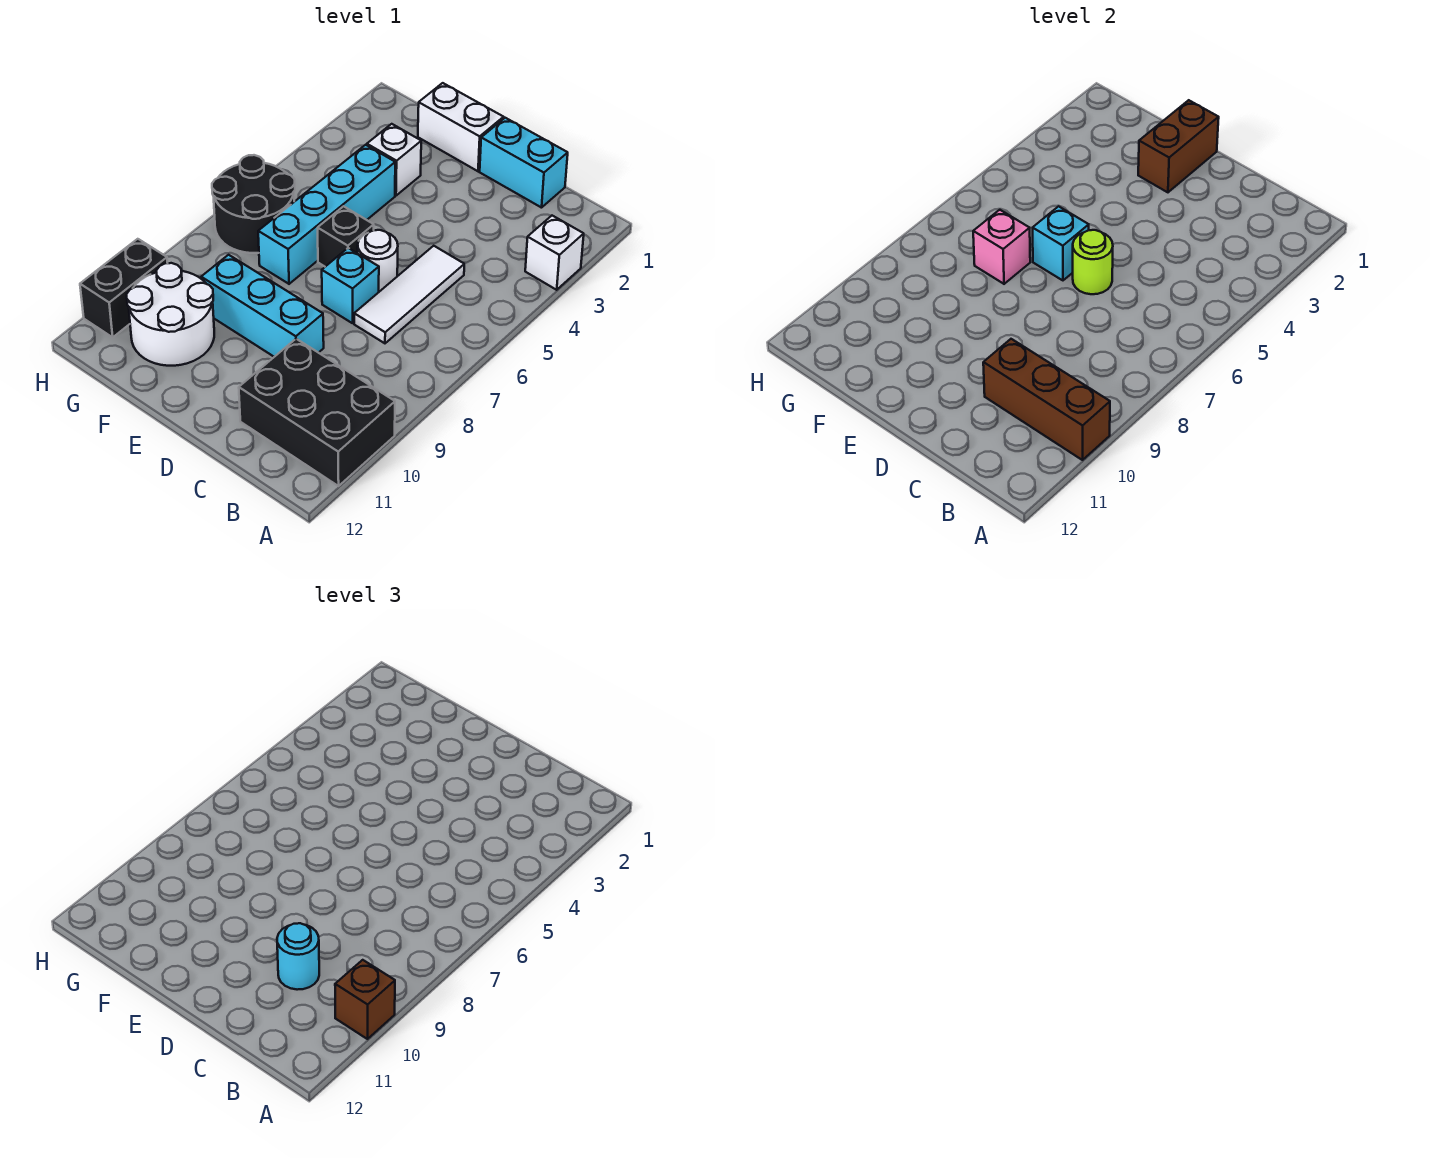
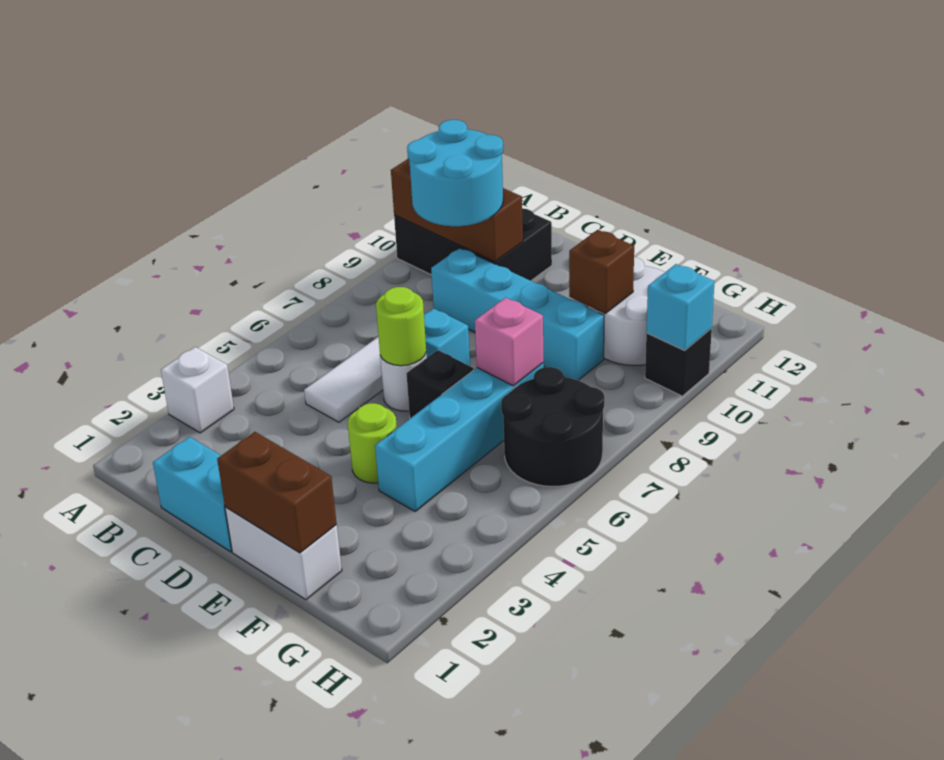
brown 1x1 brick [335,960,395,1039] -> brown 1x1 brick moved to [569,230,634,313]
cyan 1x1 round brick [277,923,319,990] -> cyan 2x2 round brick [407,120,503,226]
cyan 1x3 brick [201,255,324,357] -> cyan 1x4 brick [431,248,604,380]
brown 1x2 brick [1138,100,1219,192] -> brown 1x2 brick turned to [217,432,337,553]
none -> lime 1x1 round brick [348,403,397,483]
cyan 1x1 brick [1033,206,1089,280] -> cyan 1x1 brick moved to [646,264,715,350]
white 1x1 brick [367,124,421,196] -> none
black 1x2 brick [80,239,167,337] -> black 1x1 brick [645,329,712,396]

